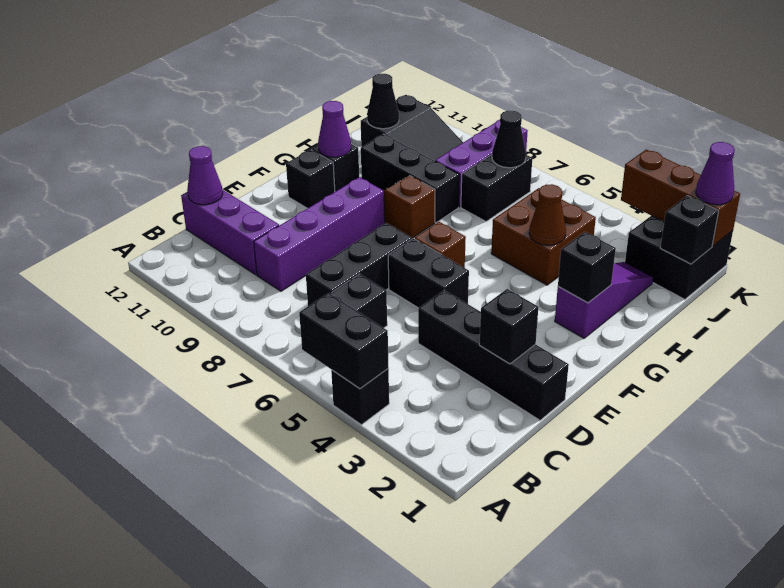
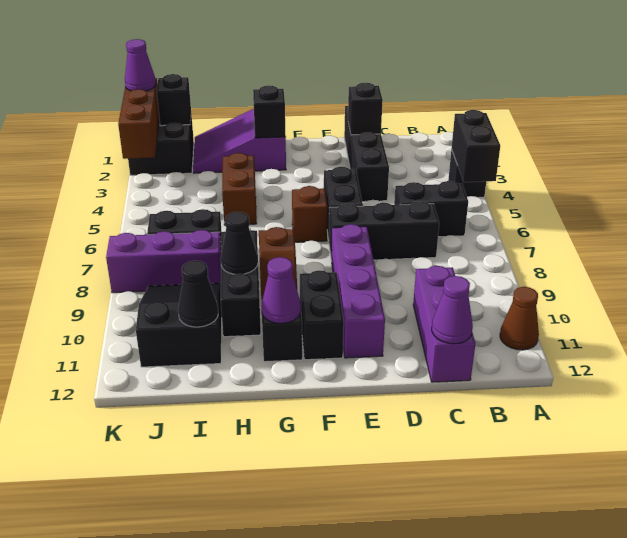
purple 1x4 brick [254,177,385,291] -> purple 1x4 brick turned to [332,224,385,358]
black 1x1 brick [286,150,335,208] -> black 1x2 brick [300,270,344,360]
purple 1x3 slope [555,262,653,338] -> purple 2x3 slope [193,109,286,173]
brown 2x2 brick [491,188,596,285] -> brown 1x2 brick [222,153,257,225]
brown 1x1 cone [529,184,566,245] -> brown 1x1 cone moved to [500,287,539,350]
black 1x1 cone [492,111,526,168] -> black 1x1 cone moved to [221,212,258,274]

